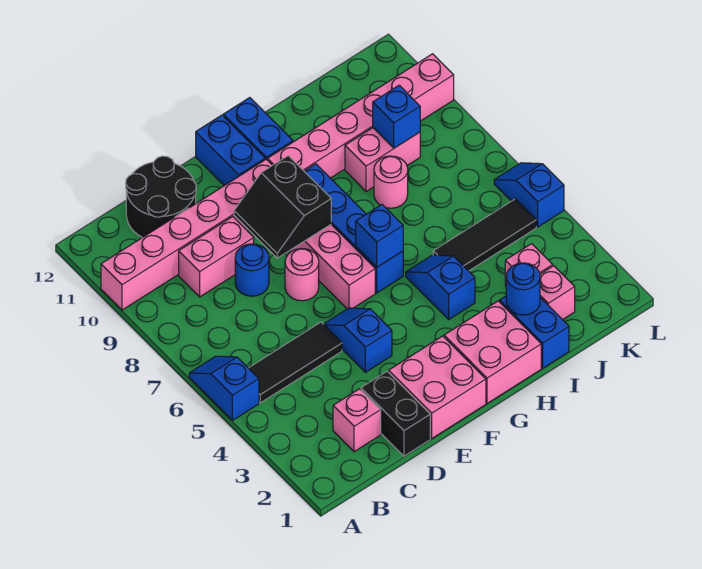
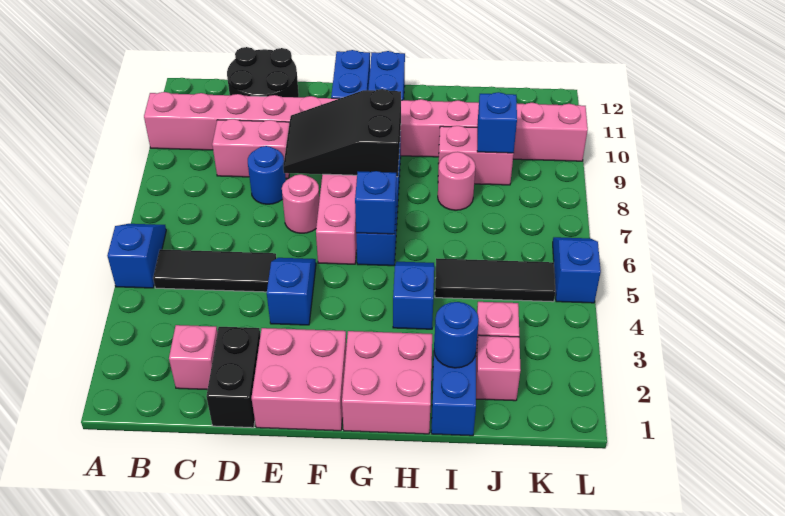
black 2x2 slope [234,156,331,258] -> black 2x3 slope [283,89,401,177]

